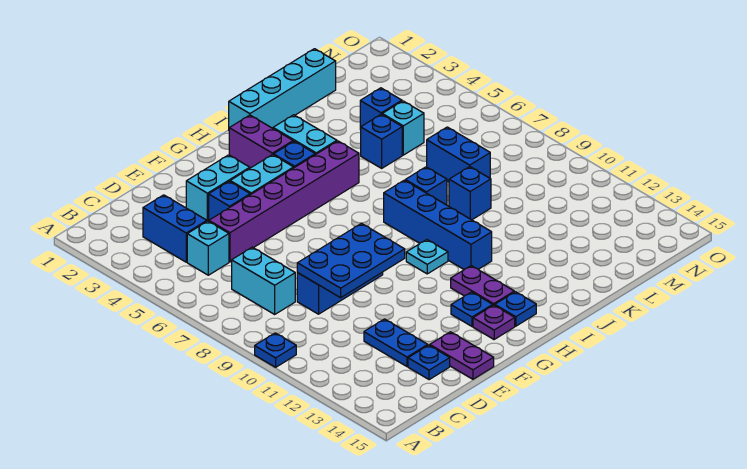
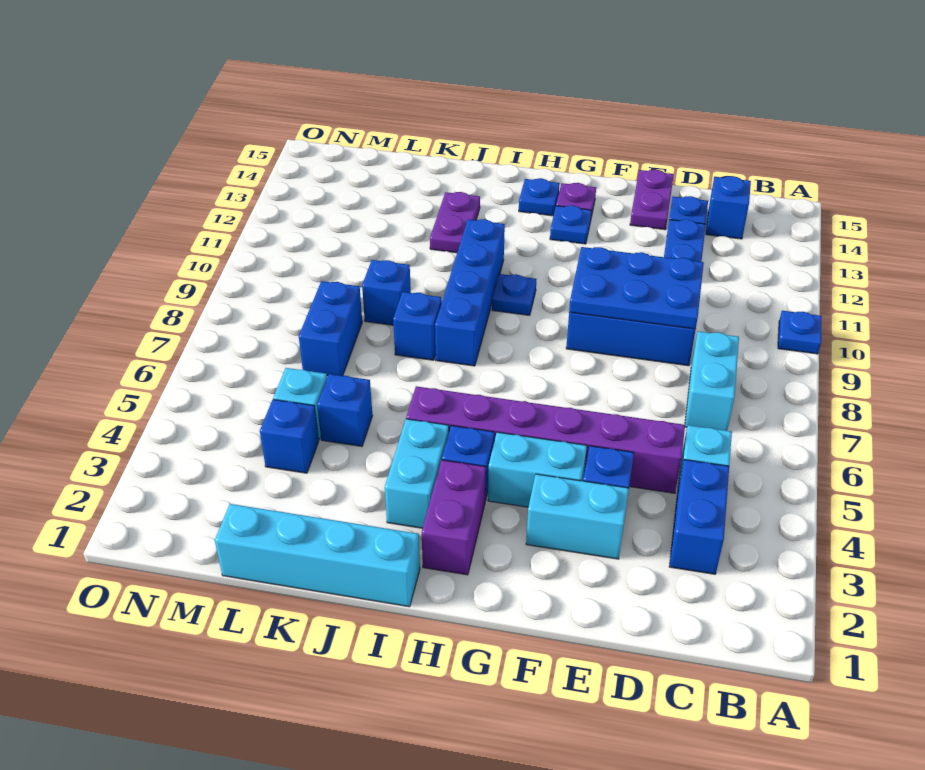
none -> blue 1x1 brick [706,176,751,239]
cyan 1x1 plate [406,240,448,274] -> blue 1x1 plate [492,274,536,315]
purple 1x2 plate [451,266,514,305] -> purple 1x2 plate moved to [430,192,480,253]

